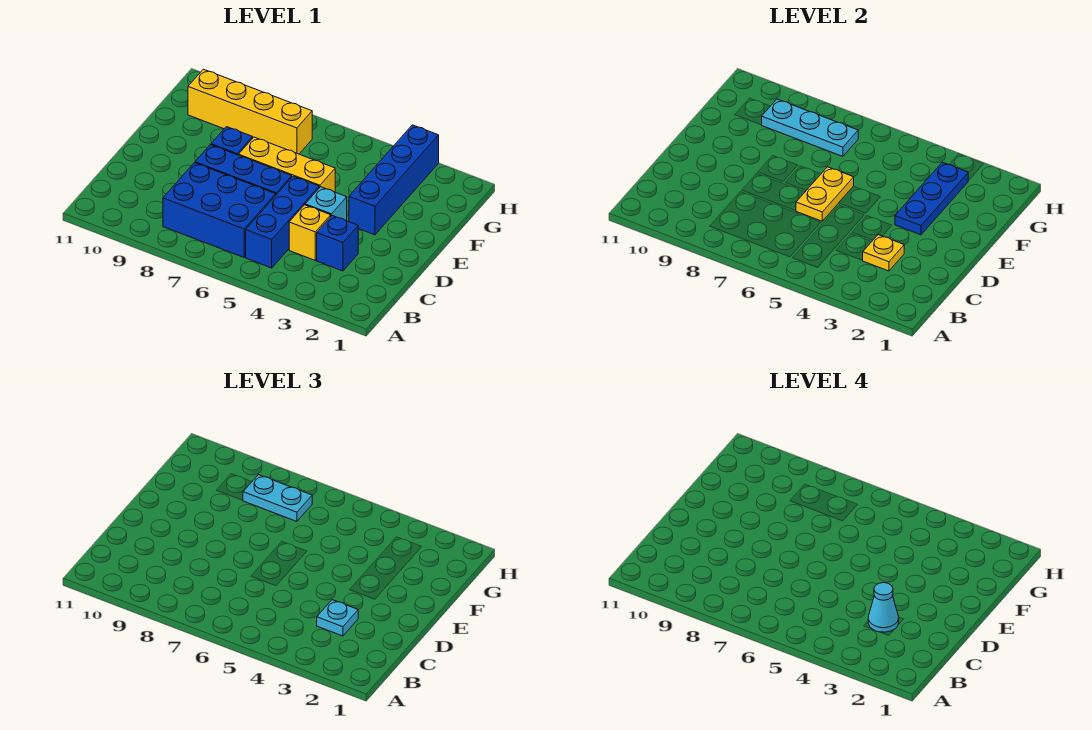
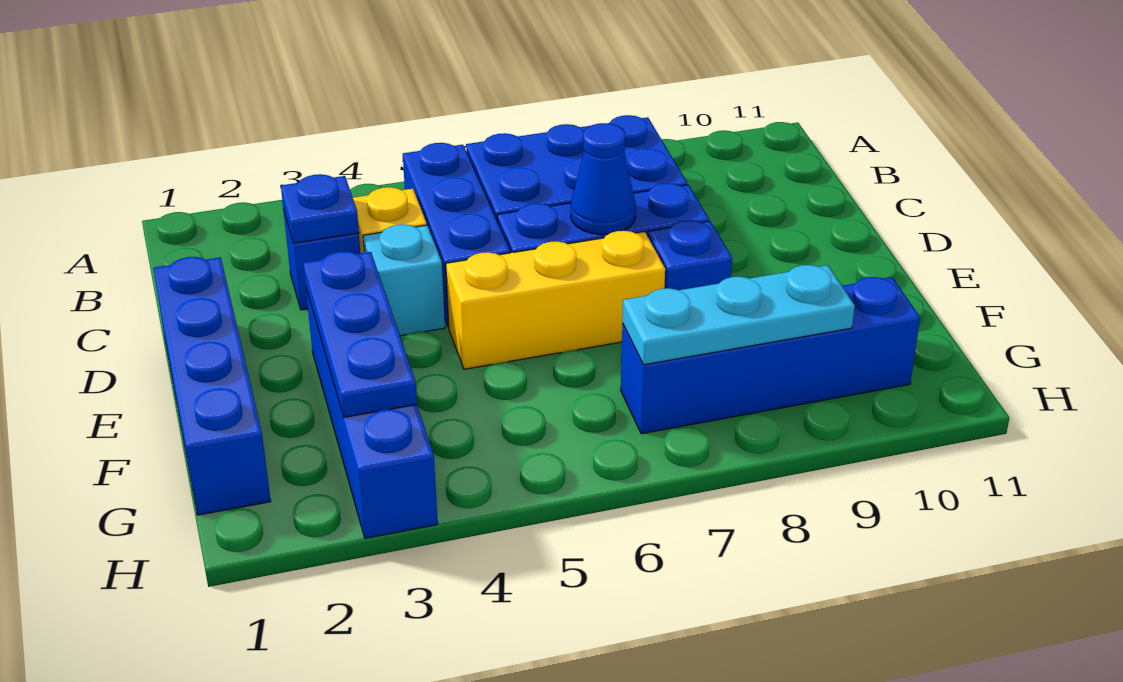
yellow 1x1 plate [863,235,904,271] -> blue 1x1 plate [281,174,359,243]
cyan 1x1 plate [317,600,358,636] -> none
cyan 1x1 cone [868,583,899,632] -> none
none -> blue 1x4 brick [153,257,271,515]
yellow 1x2 plate [796,167,854,221] -> none
none -> blue 1x1 cone [571,123,636,235]
yellow 1x4 brick [188,69,312,154] -> blue 1x4 brick [621,277,920,434]
cyan 1x2 plate [243,475,312,521] -> none

